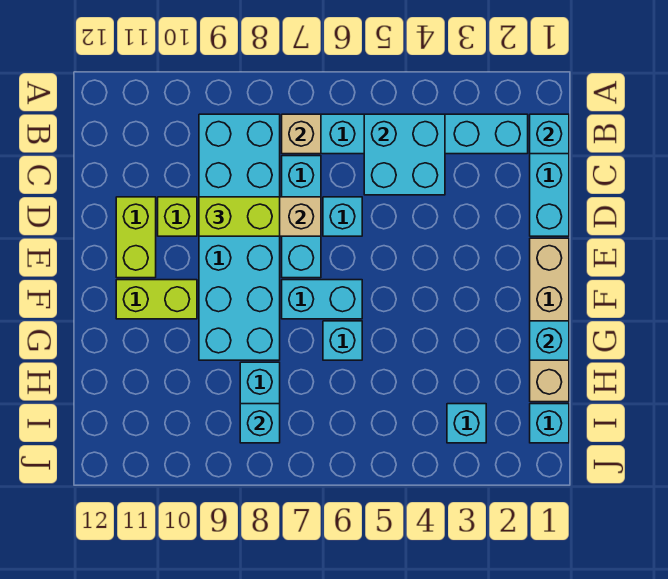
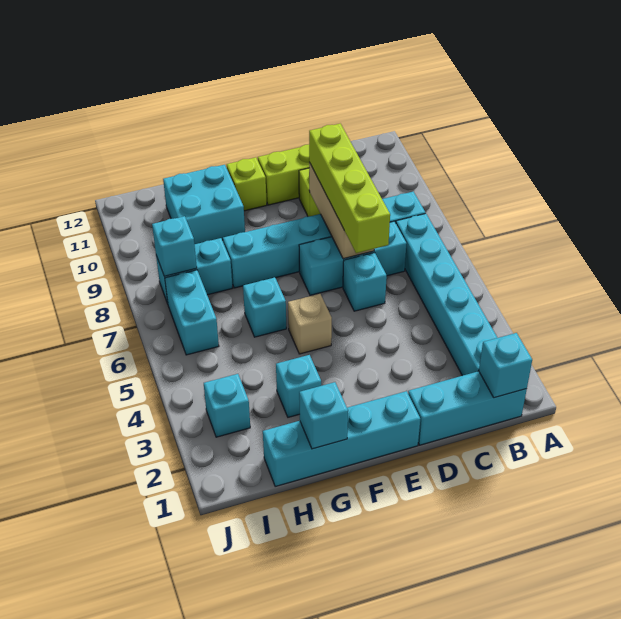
cyan 2x2 brick [364,114,445,195] -> cyan 2x2 brick moved to [163,165,245,244]
tan 1x1 brick [282,114,321,154] -> tan 1x1 brick moved to [288,294,332,354]
cyan 2x6 brick [199,114,280,360] -> cyan 1x6 brick [223,192,426,288]
lime 1x2 brick [199,197,280,236] -> lime 1x4 brick [309,124,390,253]
tan 1x4 brick [530,238,569,402] -> cyan 1x4 brick [263,391,420,486]
cyan 1x2 brick [282,280,362,319] -> cyan 1x2 brick moved to [165,270,219,355]
lime 1x2 brick [116,280,197,319] -> lime 1x1 brick [227,157,267,211]
cyan 1x1 brick [530,404,569,443] -> cyan 1x1 brick moved to [276,355,321,417]

